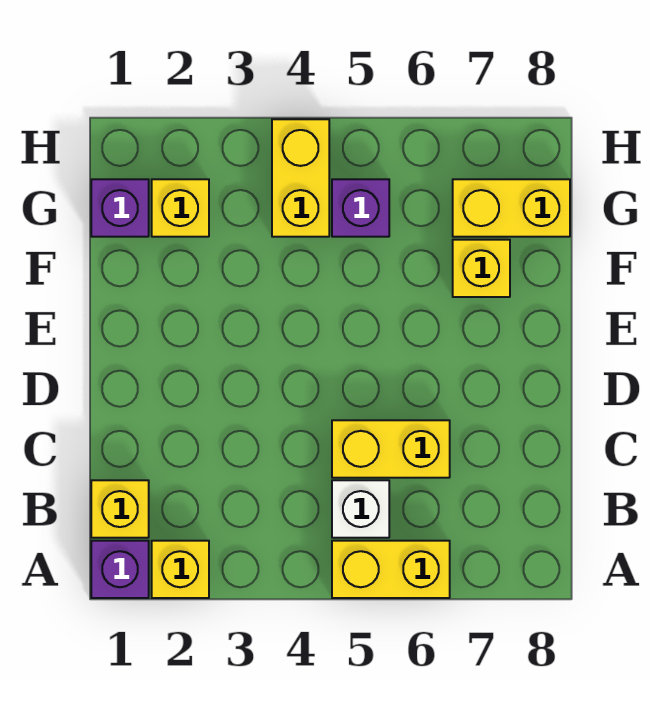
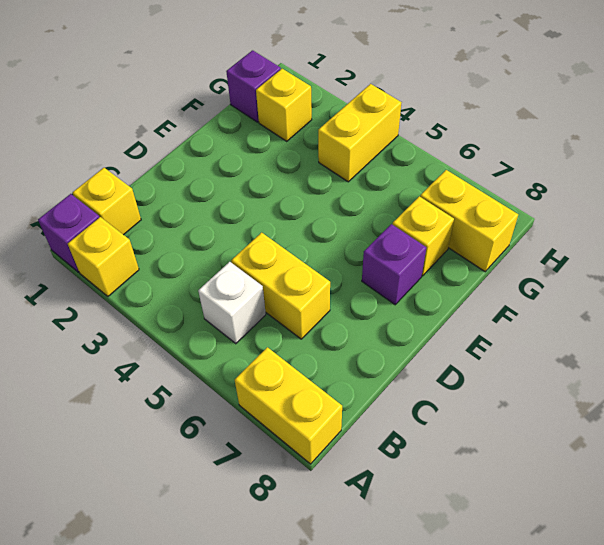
yellow 1x2 brick [332,541,450,598] -> yellow 1x2 brick moved to [235,347,342,464]
purple 1x1 brick [332,179,389,237] -> purple 1x1 brick moved to [362,224,426,305]

